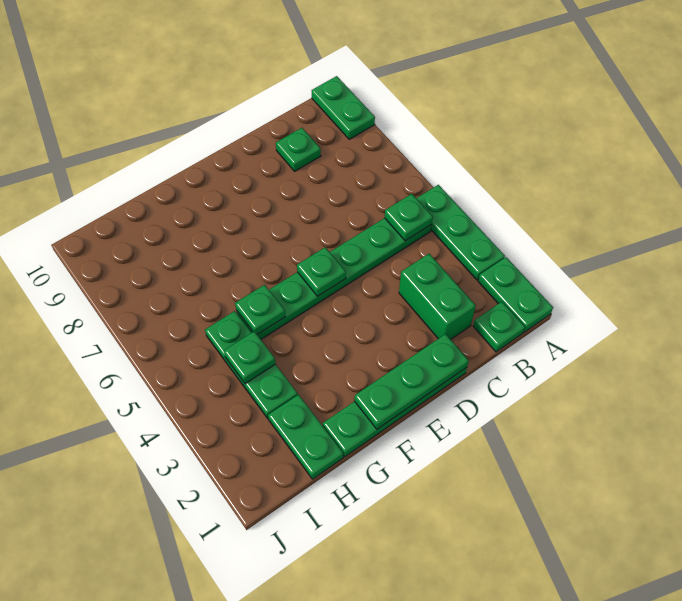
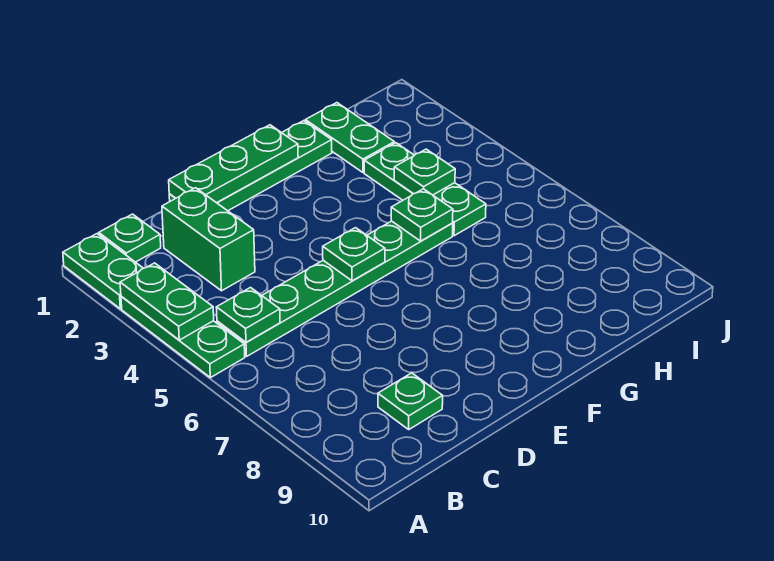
green 1x2 plate [312,76,375,139] -> green 1x2 plate moved to [120,263,214,340]

